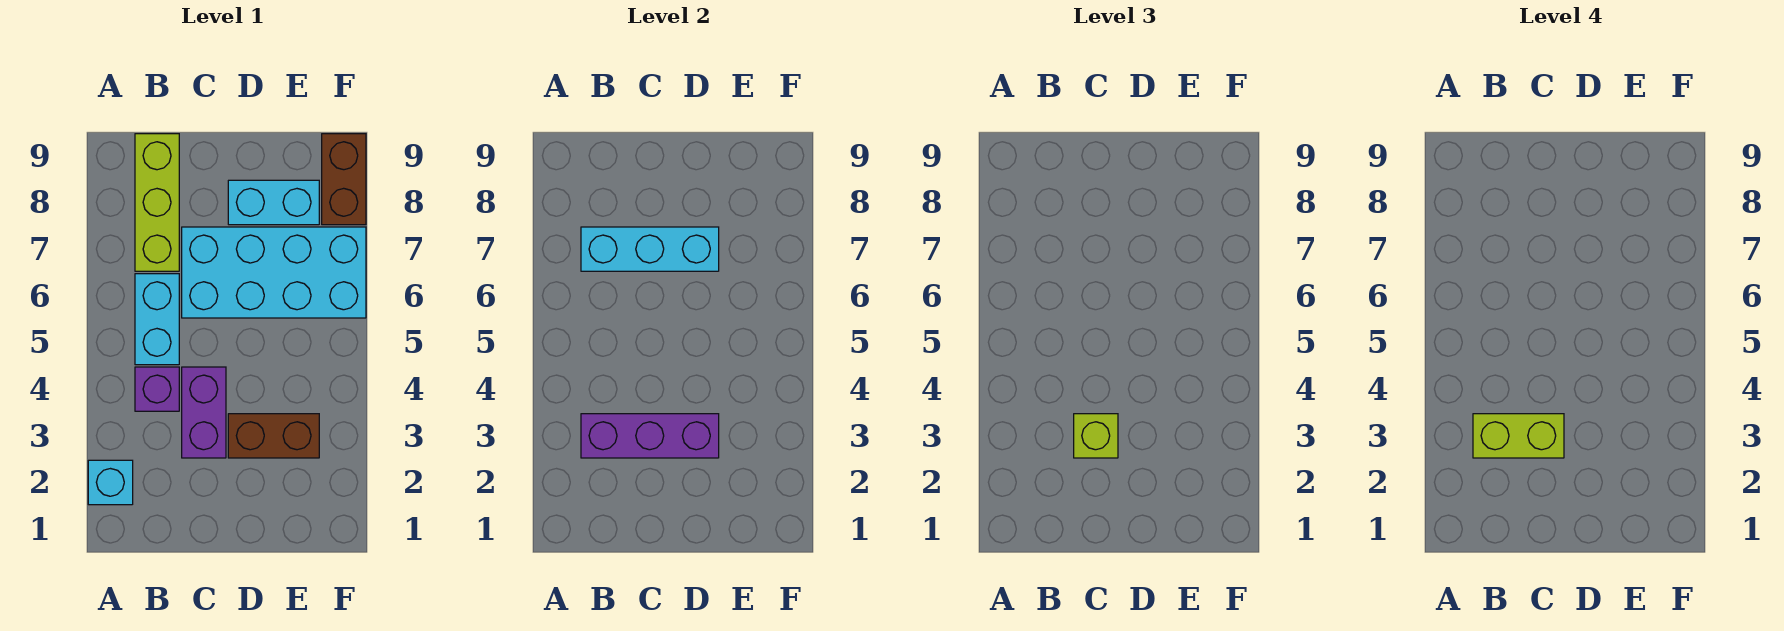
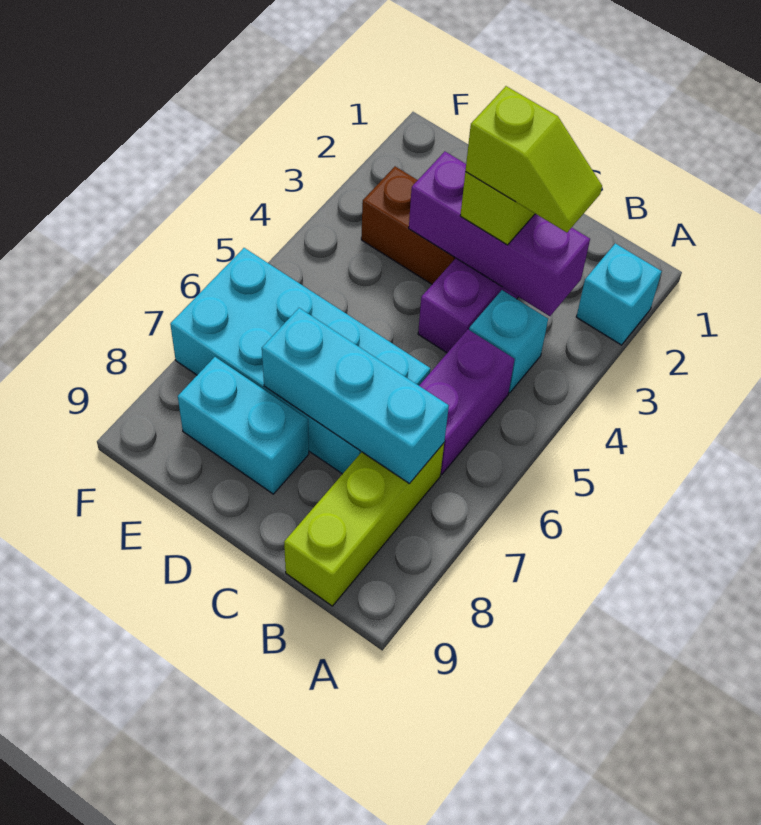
lime 1x2 brick [1473,414,1564,458] -> lime 1x2 slope [465,86,602,232]
purple 1x1 brick [135,367,179,411] -> cyan 1x1 brick [469,290,548,393]
cyan 1x2 brick [135,274,179,365] -> purple 1x2 brick [419,330,515,475]
brown 1x2 brick [322,134,366,225] -> none

